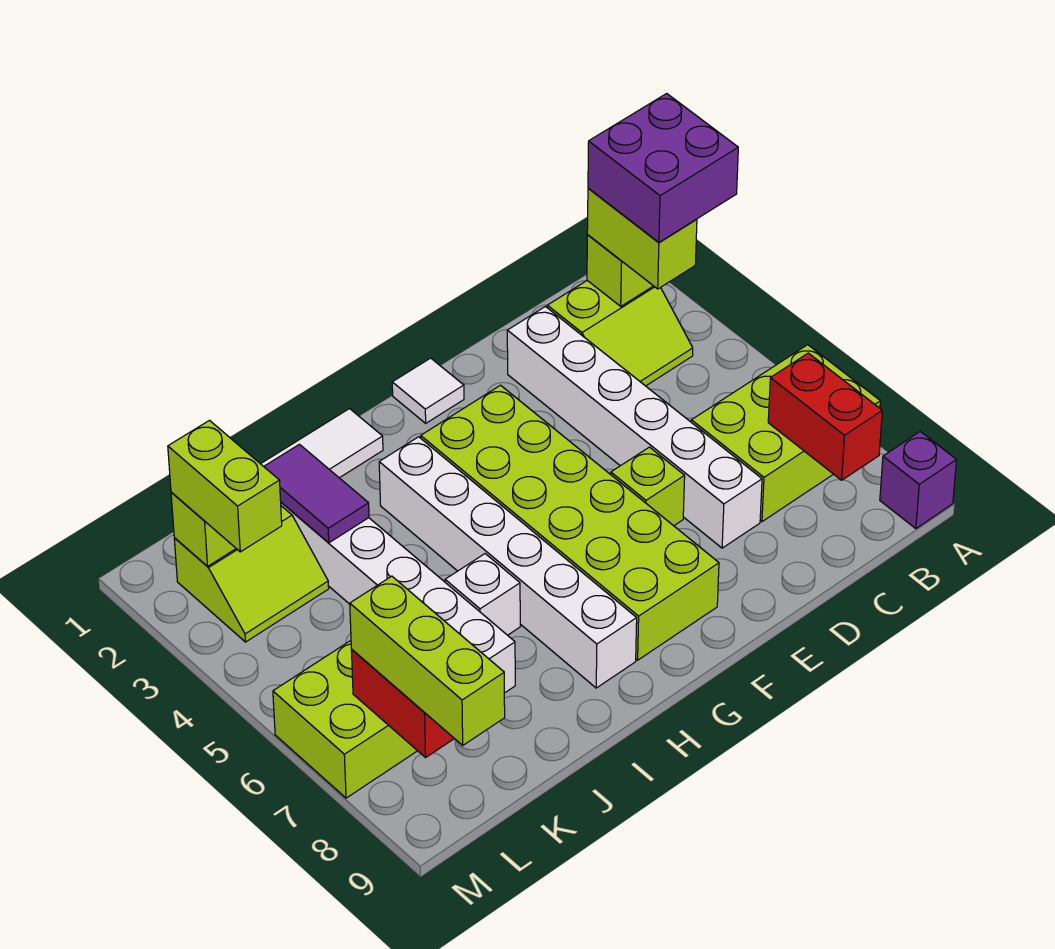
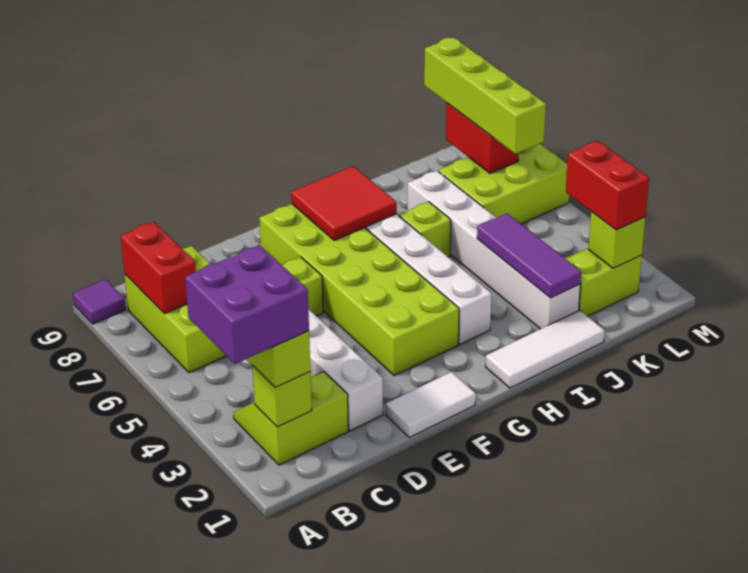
lime 2x3 brick [691,345,880,522] -> lime 2x3 brick turned to [124,246,226,373]
purple 1x1 brick [880,432,957,529] -> purple 1x1 tile [73,279,126,324]
white 1x1 tile [392,358,464,423] -> white 1x2 tile [386,372,476,437]
none -> red 2x2 tile [291,166,397,241]
white 1x1 brick [445,554,520,635] -> lime 1x1 brick [399,202,451,257]
purple 1x2 tile [264,444,369,543] -> purple 1x3 tile [477,213,581,298]
lime 1x2 brick [168,421,282,552] -> red 1x2 brick [566,141,649,230]
lime 1x3 brick [350,576,505,745] -> lime 1x4 brick [424,37,546,154]

